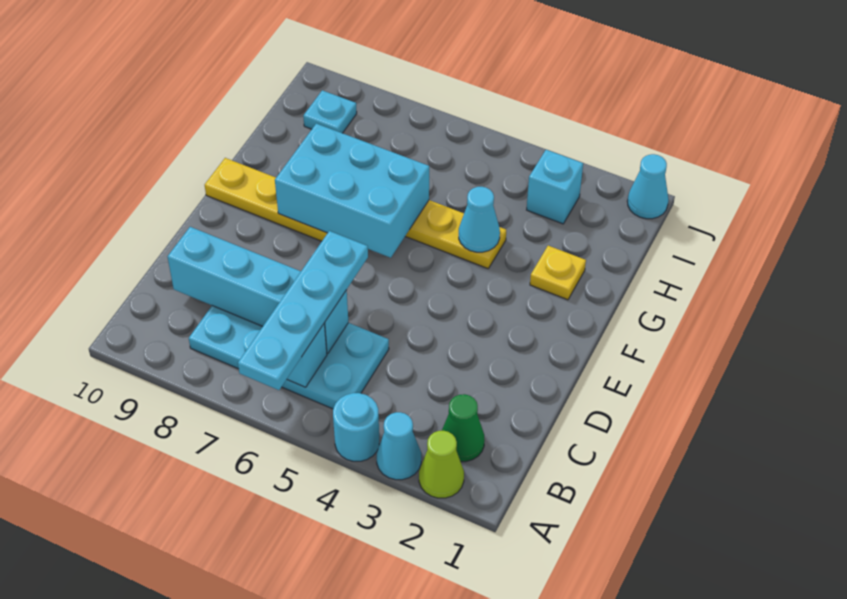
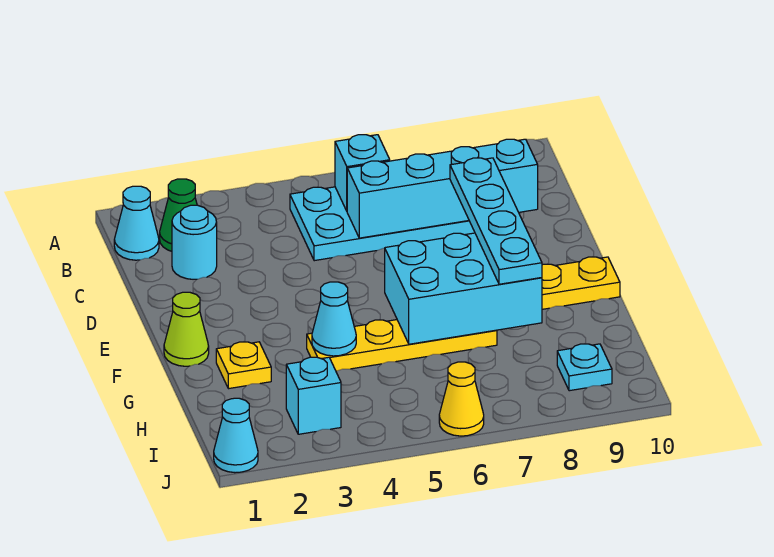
lime 1x1 cone [419,431,464,498] -> lime 1x1 cone moved to [164,292,209,366]
cyan 1x1 cone [377,412,421,480] -> cyan 1x1 cone moved to [114,186,159,260]
cyan 1x1 round brick [333,393,379,461] -> cyan 1x1 round brick moved to [172,205,217,279]
cyan 1x4 plate [238,231,368,390] -> cyan 1x4 plate moved to [450,158,542,284]
none -> yellow 1x1 cone [439,362,484,436]

